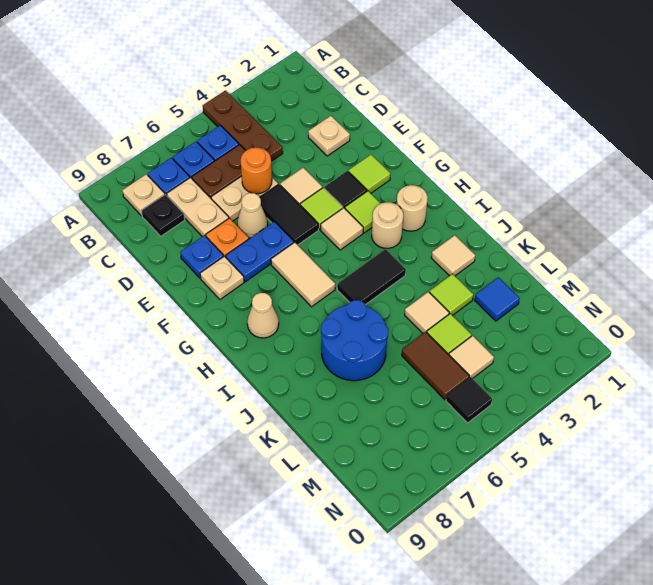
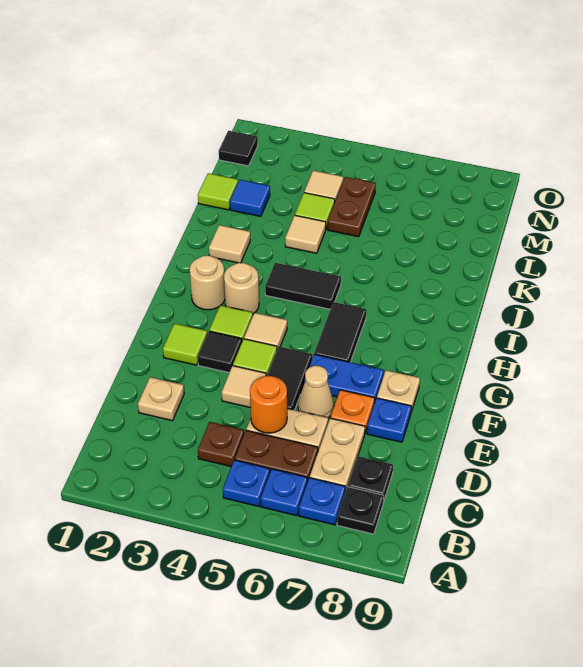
brown 1x3 plate [203,90,283,161] -> brown 1x1 plate [198,422,244,467]
tan 1x1 plate [122,174,165,216] -> black 1x1 plate [337,487,384,534]
tan 1x2 tile [271,242,335,307] -> black 1x2 tile [314,302,366,362]
tan 1x1 cone [247,293,279,338] -> none
blue 2x2 round brick [321,300,389,381] -> none
lime 1x1 tile [429,274,473,316] -> lime 1x1 tile moved to [198,173,238,210]
brown 1x2 tile [402,332,469,400] -> brown 1x2 plate [328,177,376,237]
black 1x1 tile [446,377,492,423] -> black 1x1 tile moved to [219,131,258,166]

